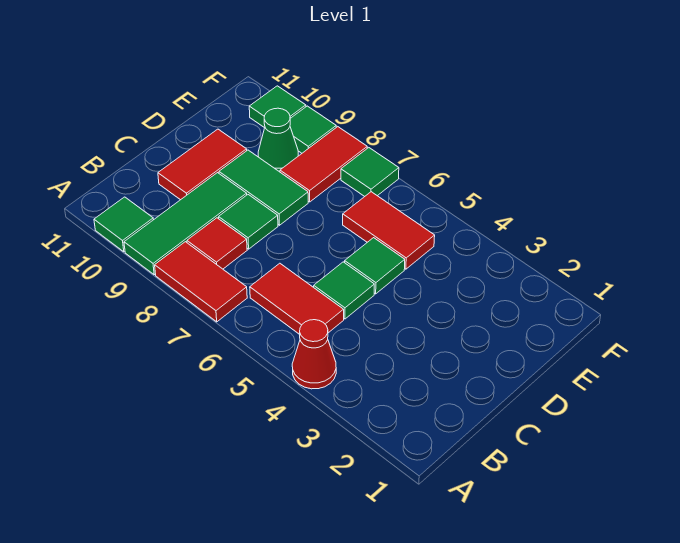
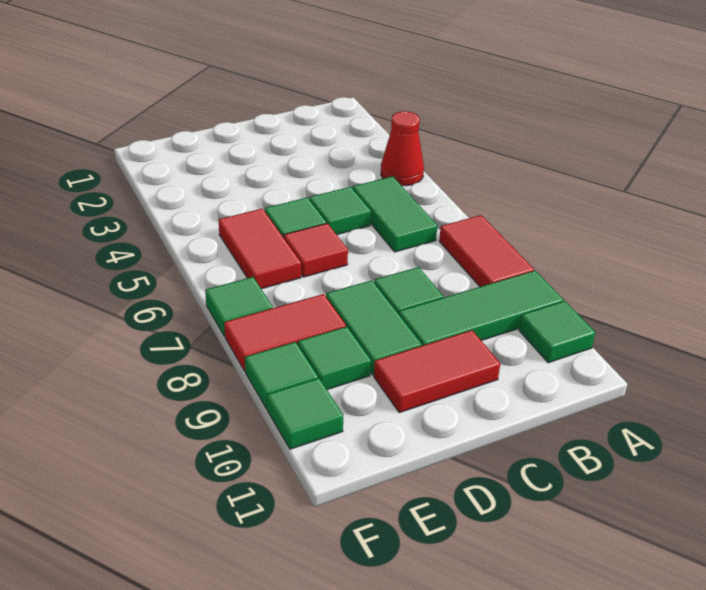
red 1x2 tile [250,263,344,334] -> green 1x2 tile [353,176,437,252]
red 1x1 tile [187,218,247,269] -> red 1x1 tile moved to [284,223,348,277]
green 1x1 cone [258,108,298,172] -> green 1x1 tile [298,327,371,390]

